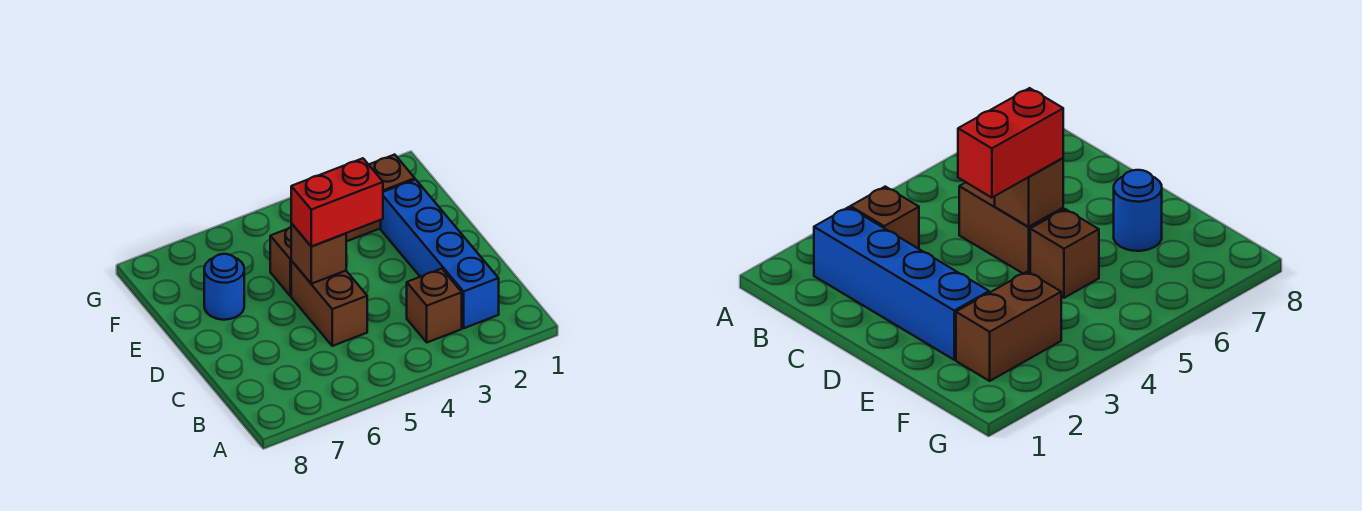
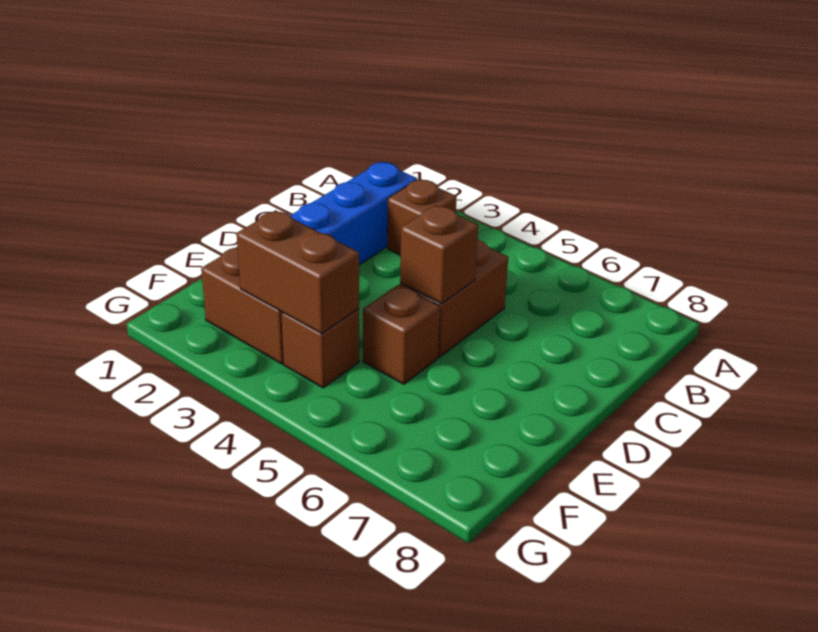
red 1x2 brick [291,158,383,246] -> none
blue 1x1 round brick [204,254,244,320] -> none
none -> brown 1x2 brick [237,210,359,334]
none -> brown 1x1 brick [281,309,359,388]

